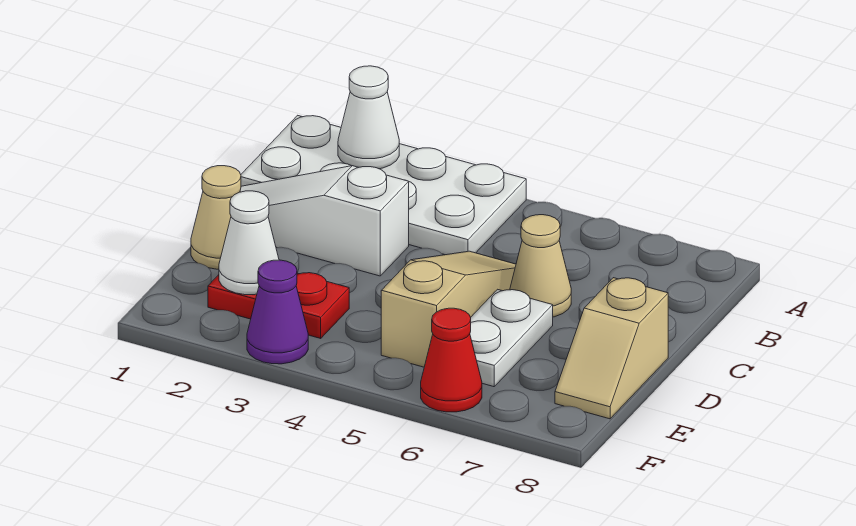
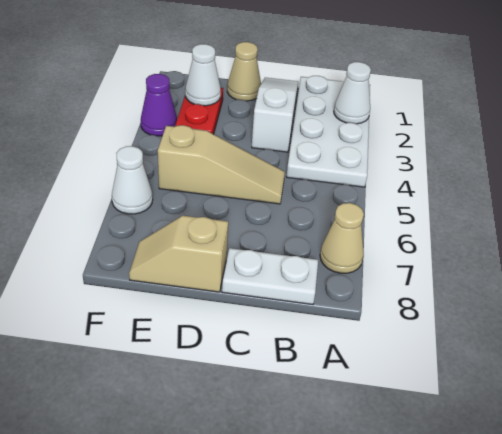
tan 1x1 cone [510,215,571,317] -> tan 1x1 cone moved to [320,203,364,273]
white 1x2 plate [470,289,553,387] -> white 1x2 plate moved to [222,248,318,304]
red 1x1 cone [421,308,482,412] -> white 1x1 cone [112,146,153,214]

